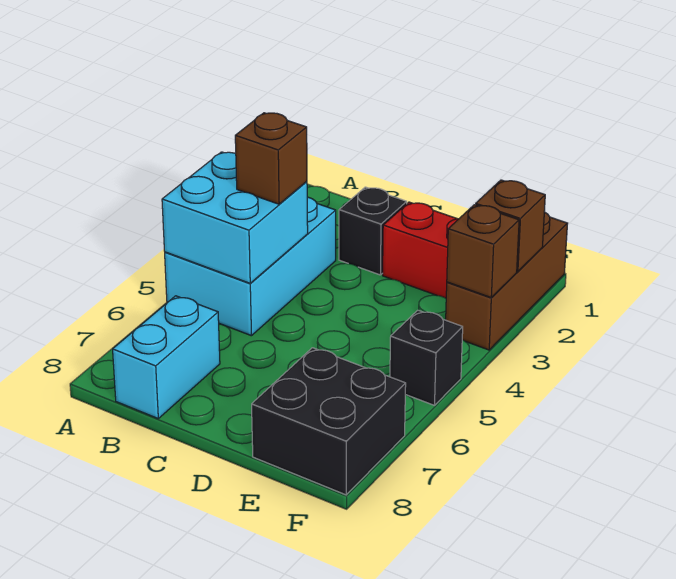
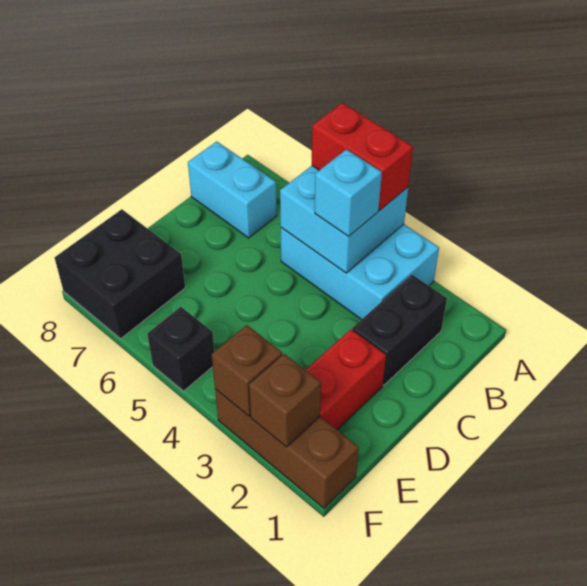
none -> red 1x2 brick [312,103,413,210]
brown 1x1 brick [235,113,307,204] -> cyan 1x1 brick [315,149,382,237]
black 1x1 brick [339,187,407,275] -> black 1x2 brick [352,275,447,385]

